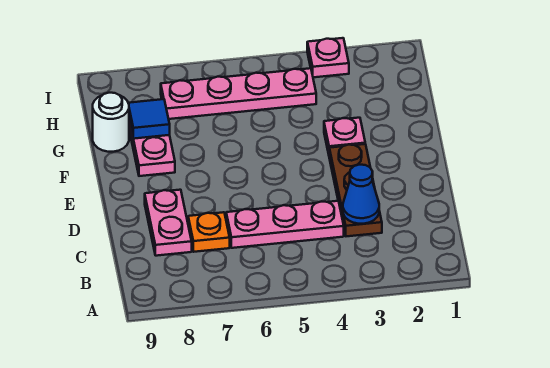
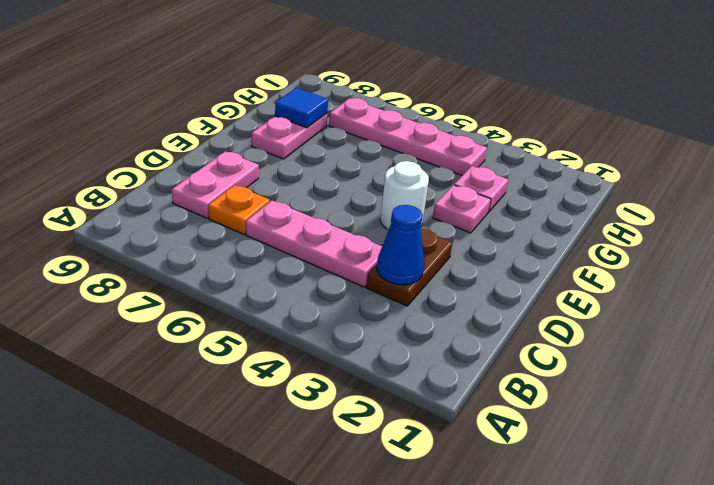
brown 1x3 plate [329,144,382,236] -> brown 1x2 plate [366,229,452,306]
white 1x1 round brick [93,93,129,152] -> white 1x1 round brick moved to [380,161,429,230]
pink 1x1 plate [307,38,349,77] -> pink 1x1 plate moved to [454,166,508,211]

